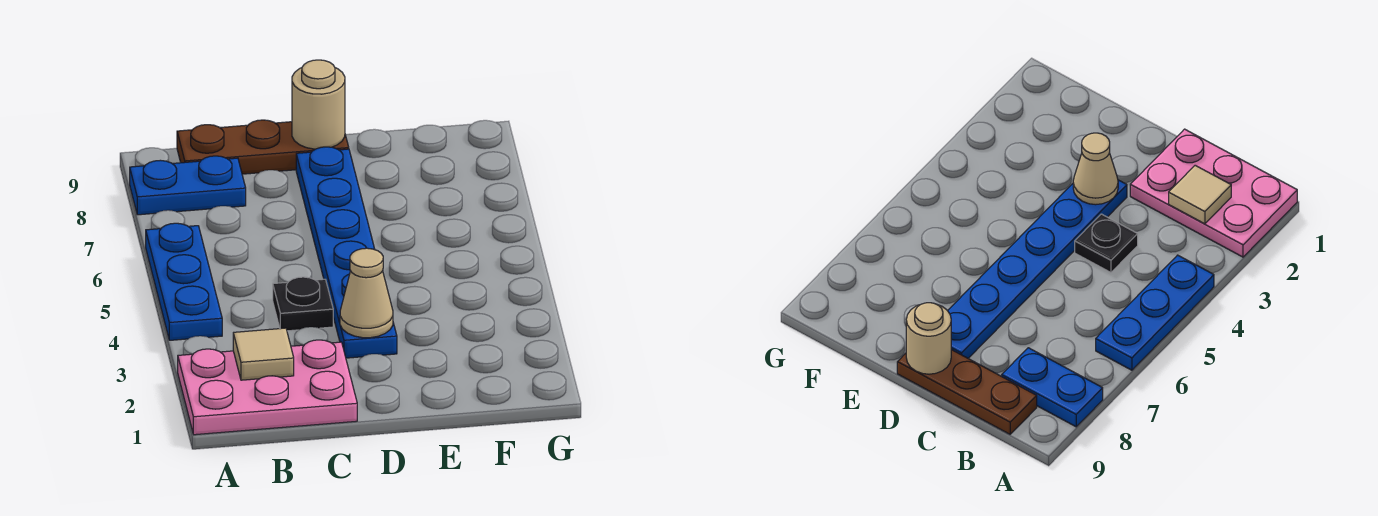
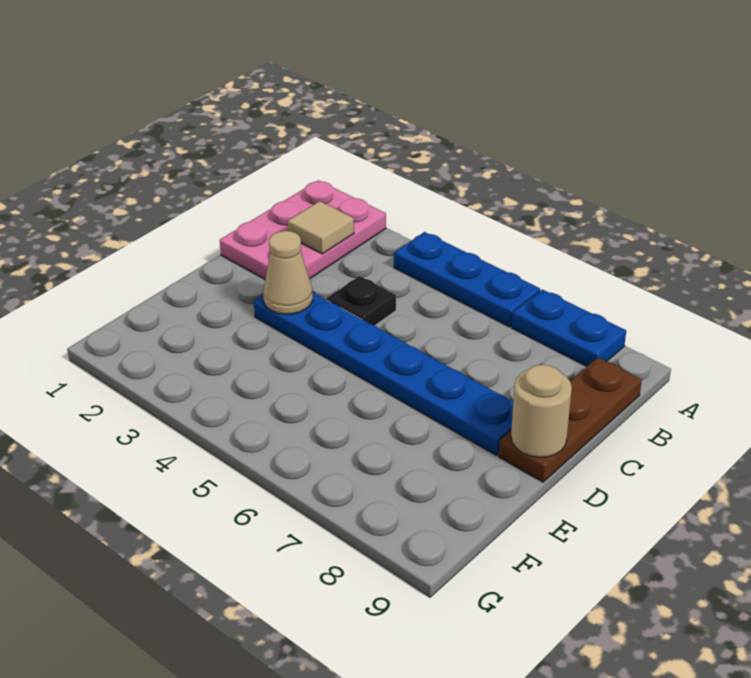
blue 1x2 plate [130,156,246,215] -> blue 1x2 plate turned to [512,290,626,366]

